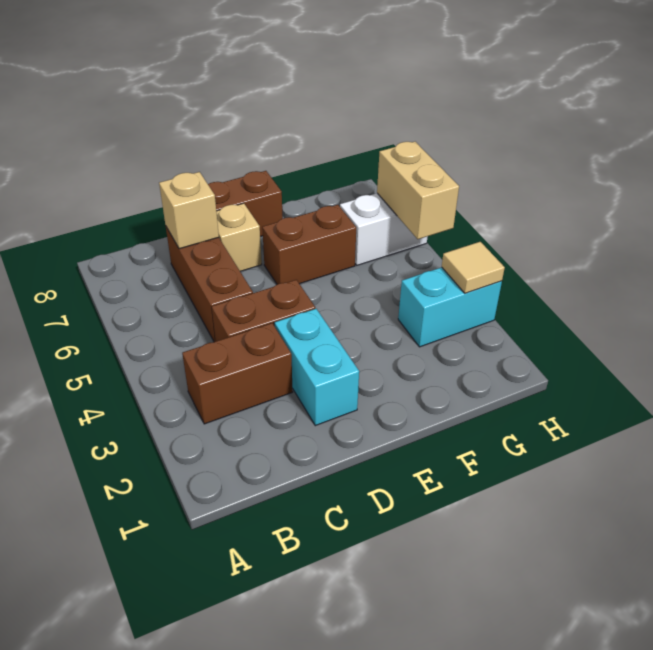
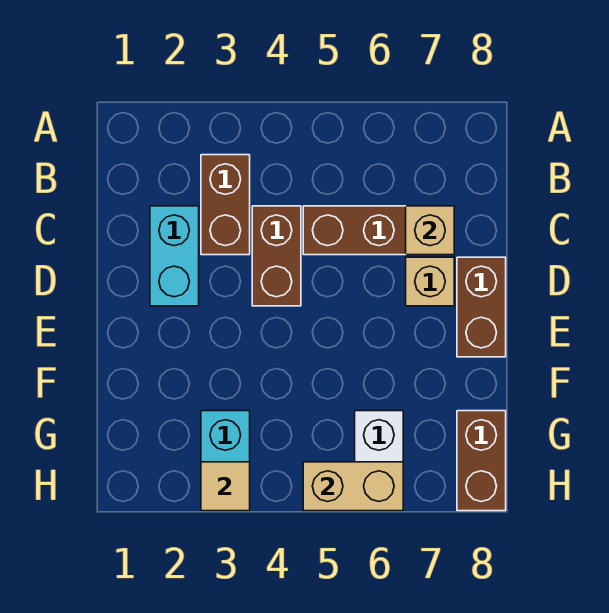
cyan 1x2 brick [275,309,359,426] -> cyan 1x2 brick turned to [150,206,199,306]
brown 1x2 brick [262,205,356,284] -> brown 1x2 brick moved to [457,411,506,511]

